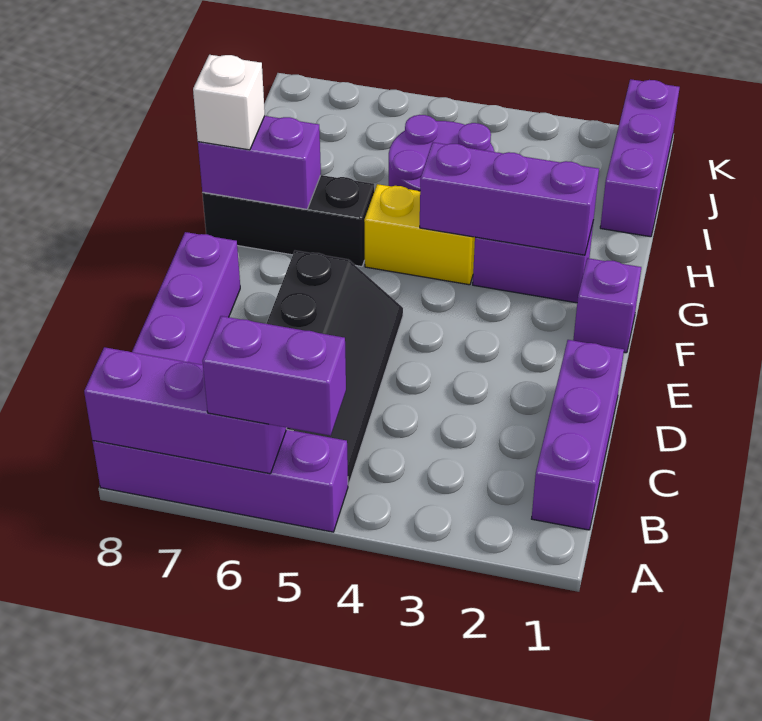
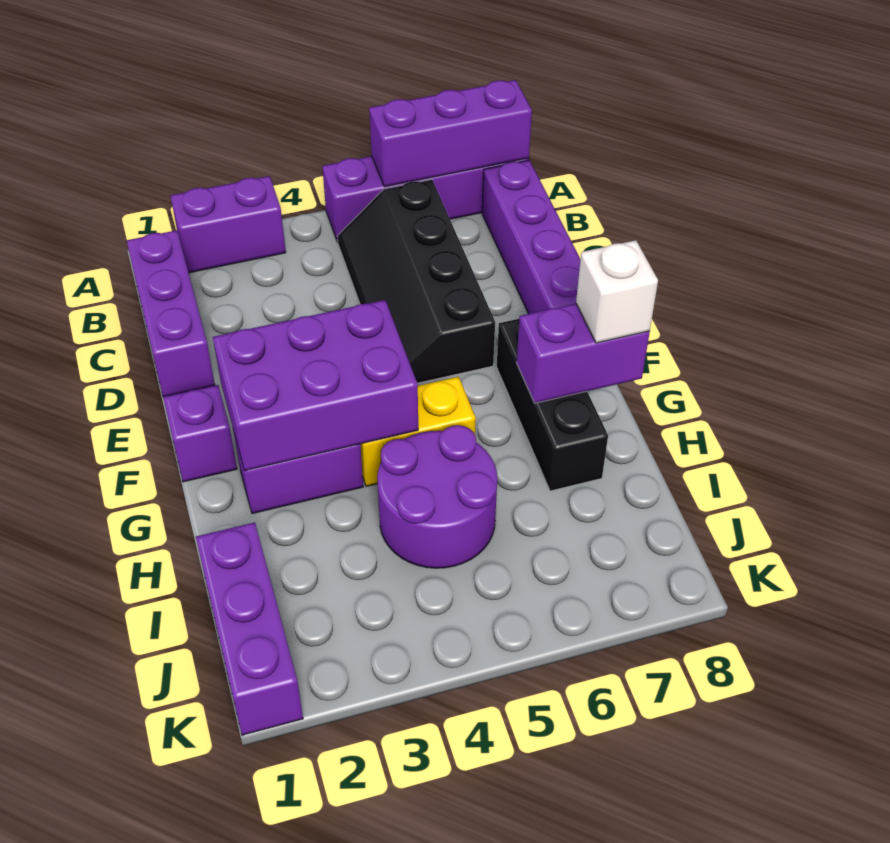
purple 1x2 brick [203,316,346,435] -> purple 1x2 brick moved to [171,176,286,273]
purple 1x3 brick [420,142,599,255] -> purple 2x3 brick [213,300,418,471]
black 1x3 brick [202,175,374,267] -> black 1x3 brick turned to [497,319,608,491]

